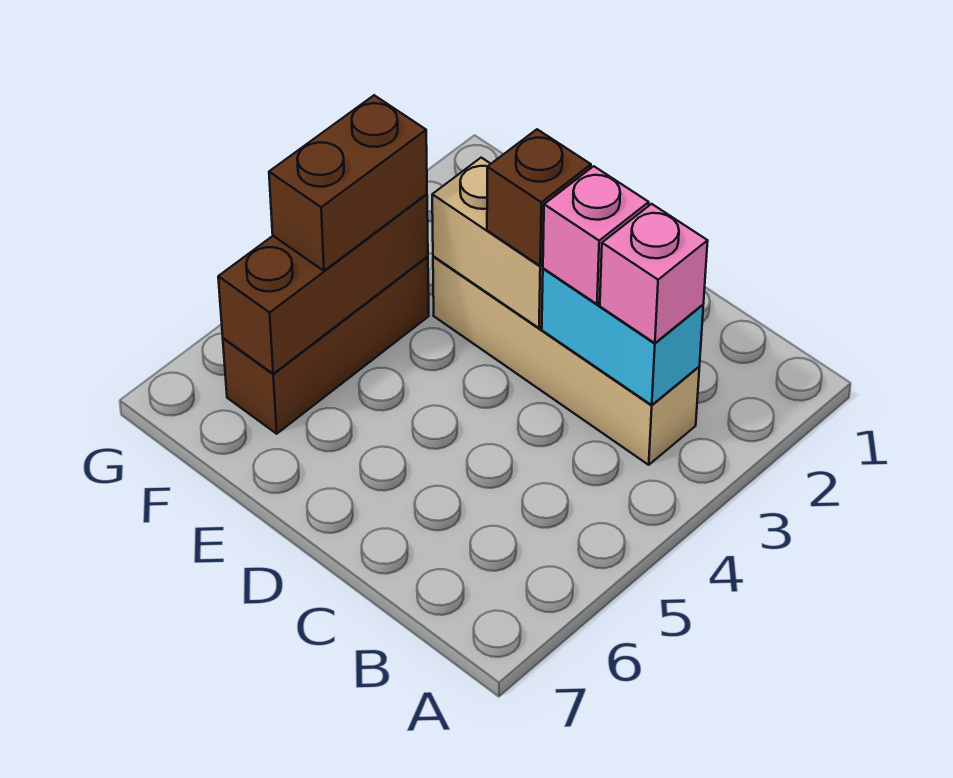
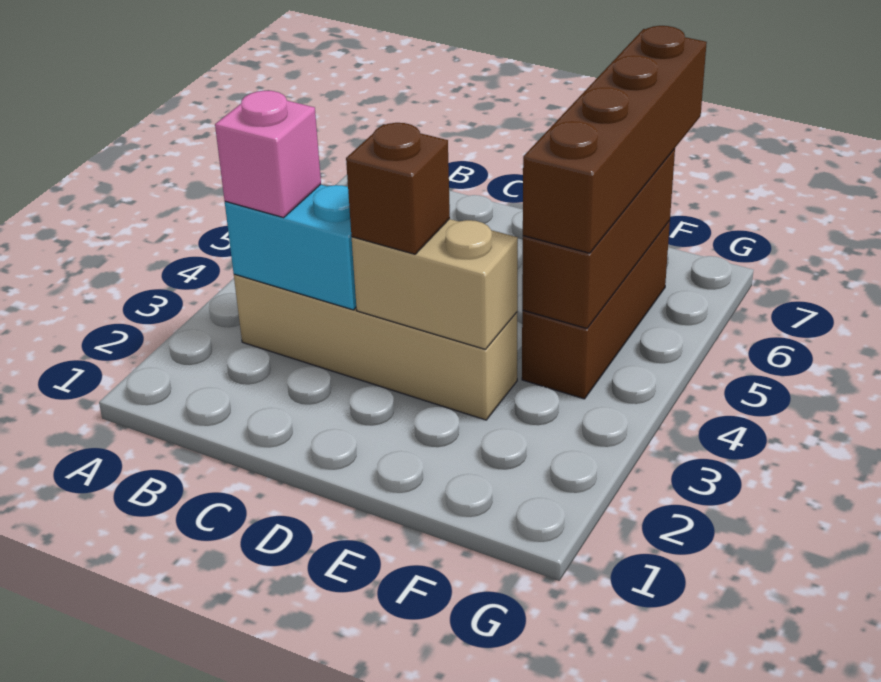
pink 1x1 brick [543,166,649,304] -> none
brown 1x2 brick [269,95,427,271] -> brown 1x4 brick [523,26,707,253]

